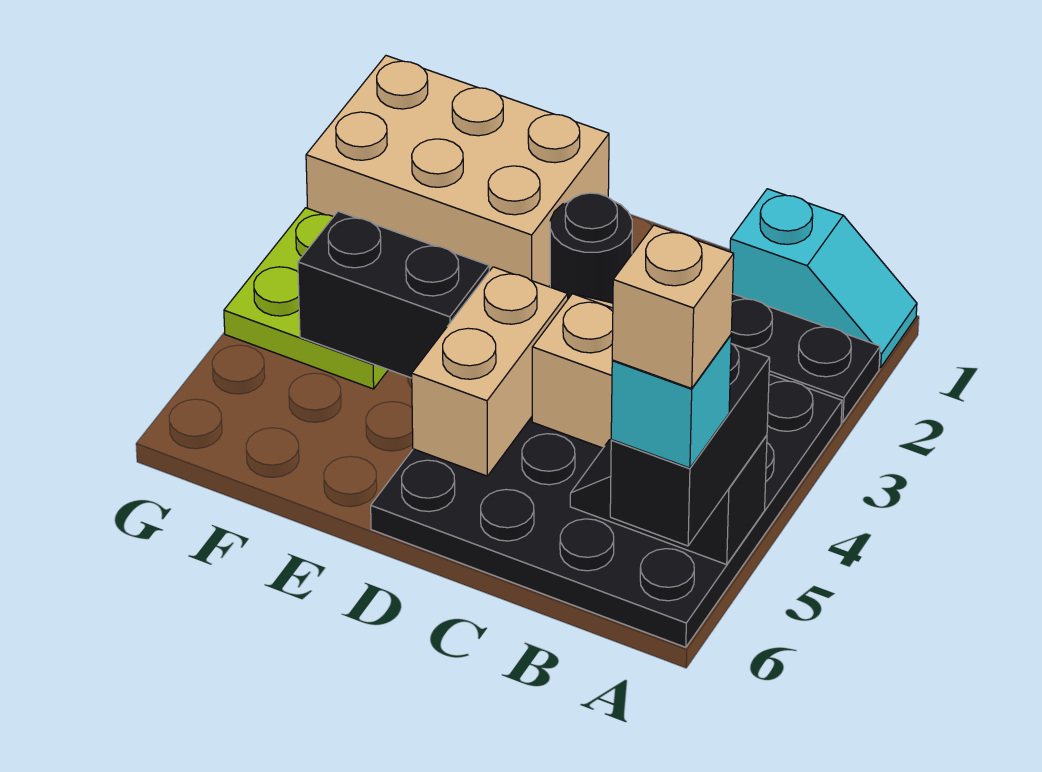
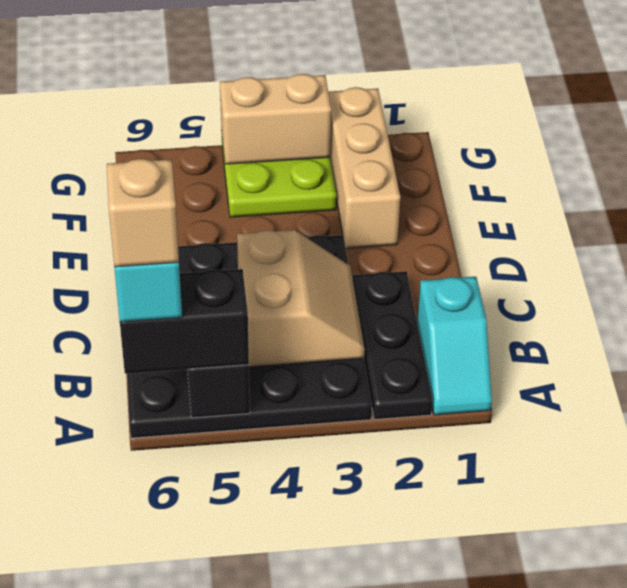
black 1x1 round brick [550,193,632,303] -> none
tan 1x2 brick [412,267,568,476] -> tan 1x2 brick moved to [220,74,331,164]
tan 2x3 brick [306,56,609,287] -> tan 1x3 brick [328,87,400,248]
black 1x2 brick [298,211,489,378] -> none

